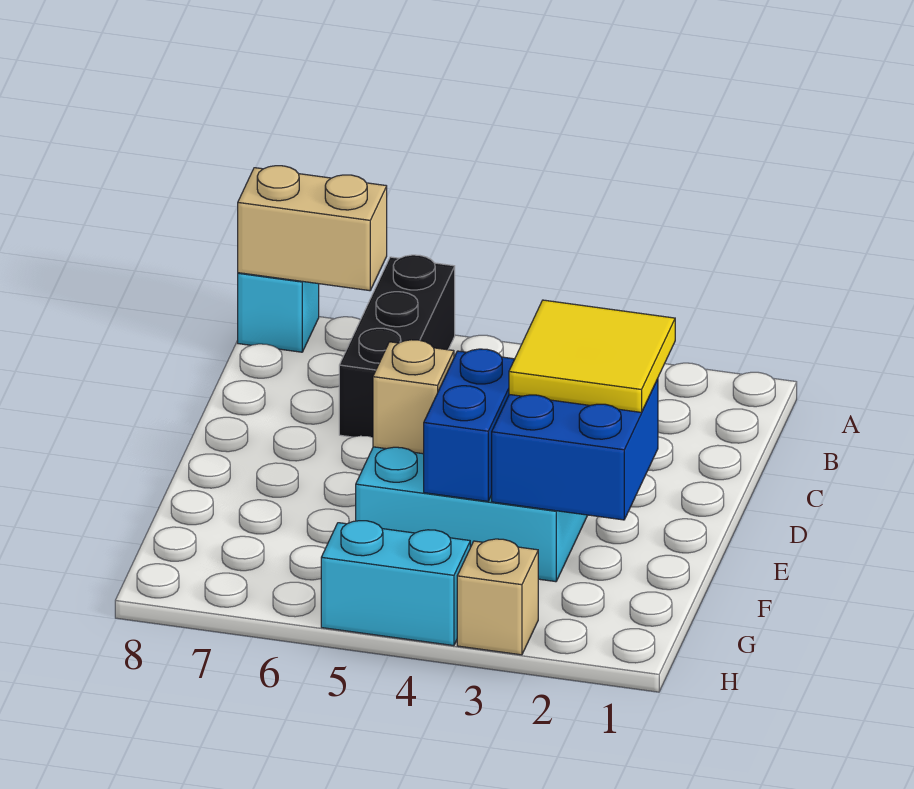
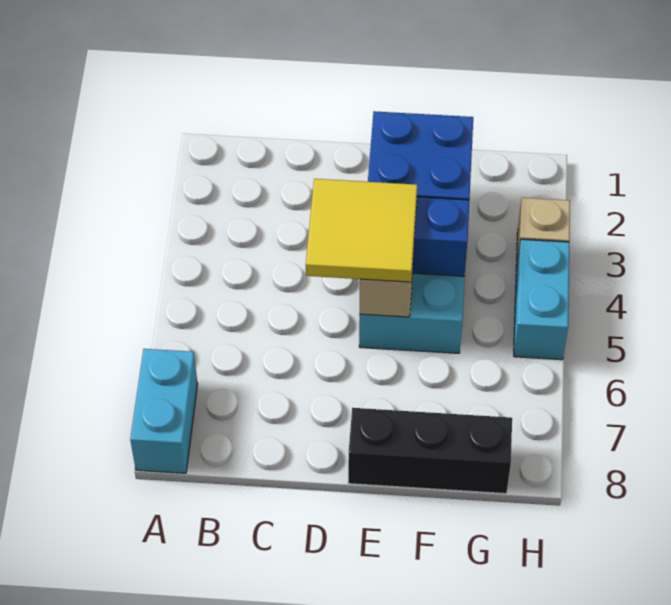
black 1x3 brick [339,255,455,437] -> black 1x3 brick moved to [348,408,512,494]
tan 1x2 brick [238,166,387,291] -> none
cyan 1x1 brick [238,273,319,352] -> cyan 1x2 brick [130,349,198,473]
yellow 2x2 tile [509,300,675,412] -> yellow 2x2 tile moved to [306,179,417,282]

